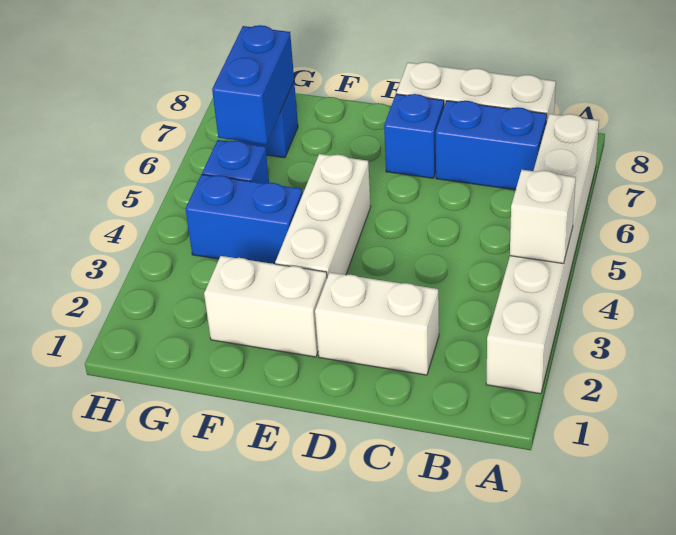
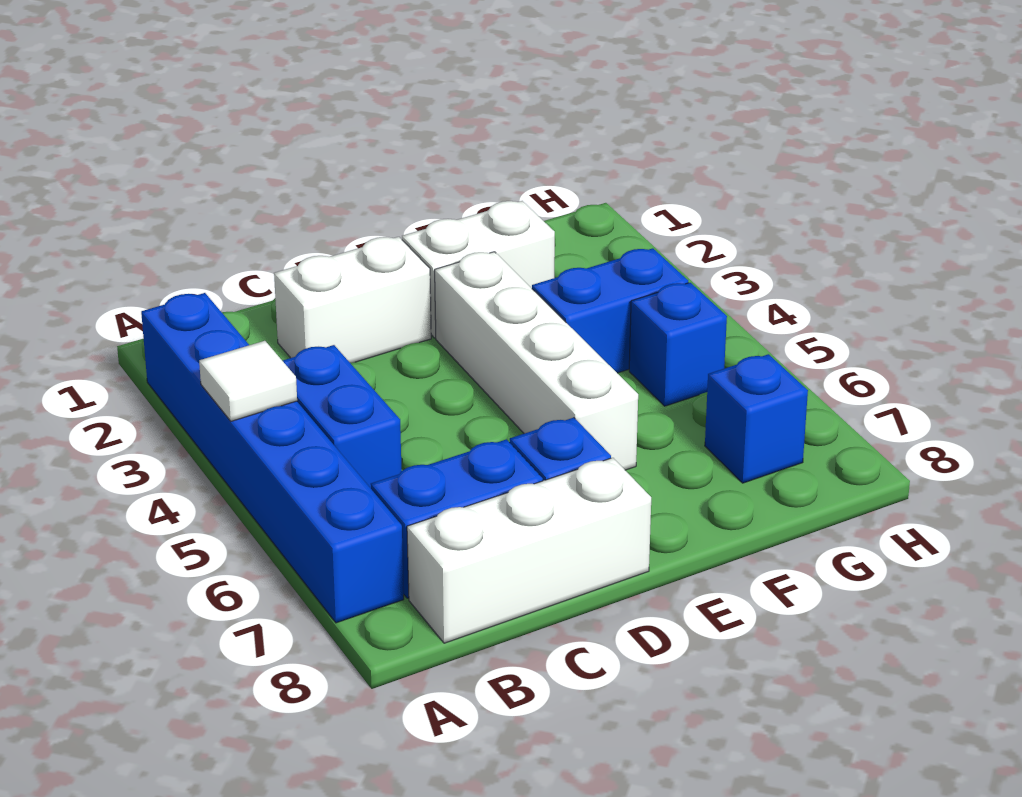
white 1x6 brick [486,114,599,394] -> blue 1x6 brick [141,293,404,623]
white 1x1 brick [510,170,576,264] -> white 1x1 tile [199,341,297,421]
white 1x3 brick [275,154,371,277] -> white 1x4 brick [435,252,638,470]
blue 1x2 brick [212,25,294,144] -> blue 1x2 brick moved to [283,345,402,488]

